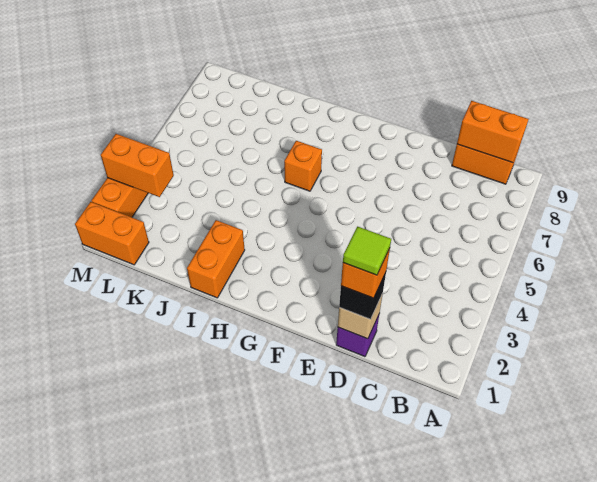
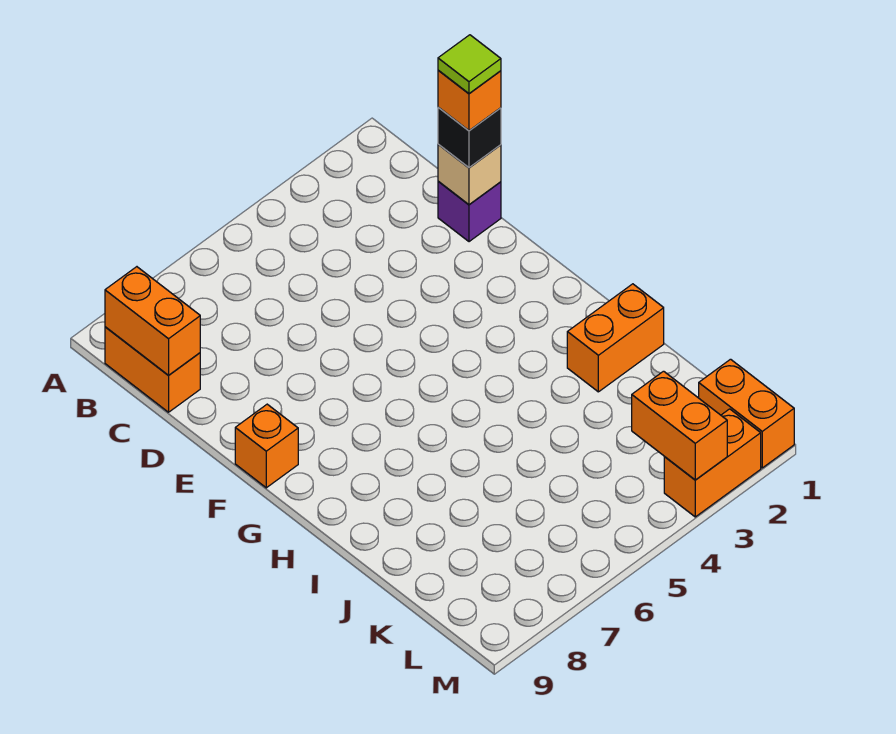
orange 1x1 brick [284,141,322,191] -> orange 1x1 brick moved to [235,404,298,488]

